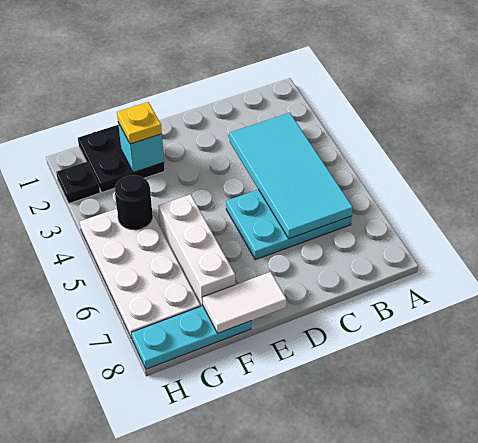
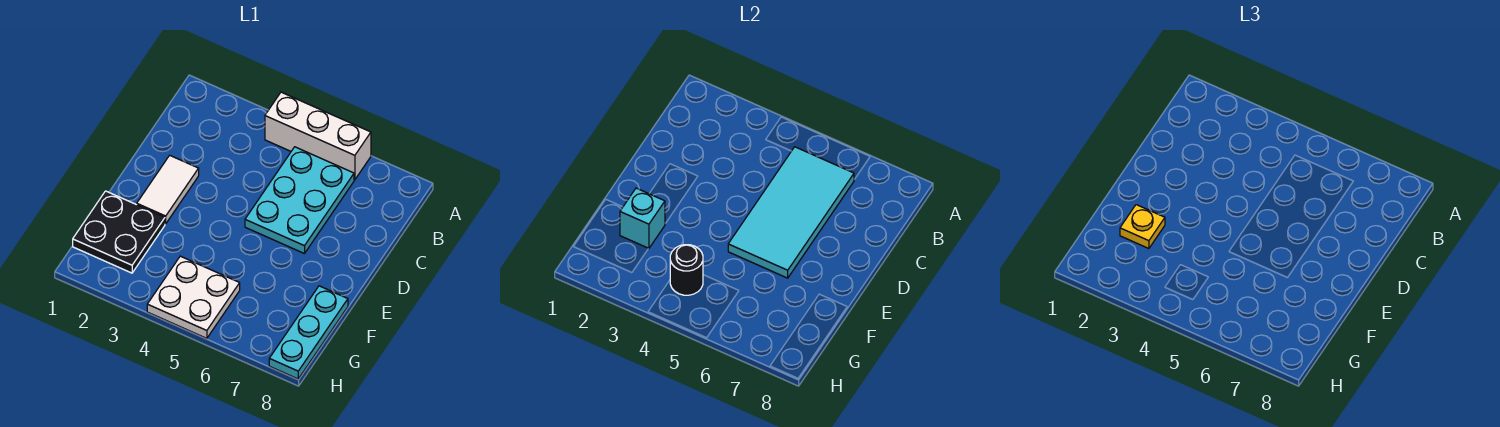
cyan 2x4 tile [229,113,353,239] -> cyan 2x4 tile turned to [728,147,854,278]
white 1x2 tile [203,272,286,333] -> white 1x2 tile moved to [137,155,199,224]
white 1x3 brick [158,194,235,306] -> white 1x3 brick moved to [265,92,371,180]
white 2x4 plate [80,209,201,338] -> white 2x2 plate [147,256,240,338]
black 1x1 plate [56,162,100,203] -> none

